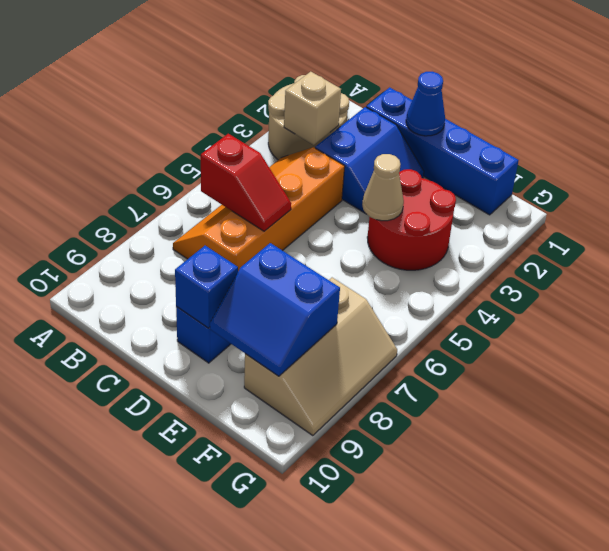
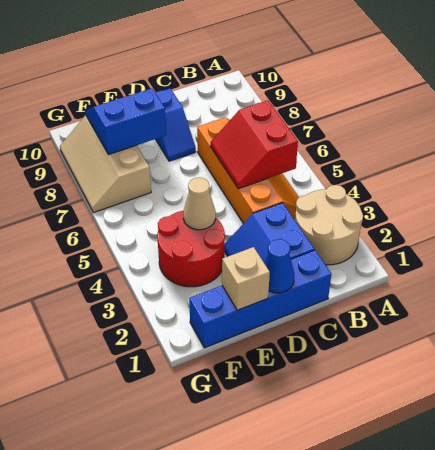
tan 1x1 brick [284,72,341,145] -> tan 1x1 brick moved to [222,247,270,310]
red 1x2 slope [201,134,291,231] -> red 2x2 slope [211,100,298,189]
blue 1x1 brick [175,246,238,328] -> none

